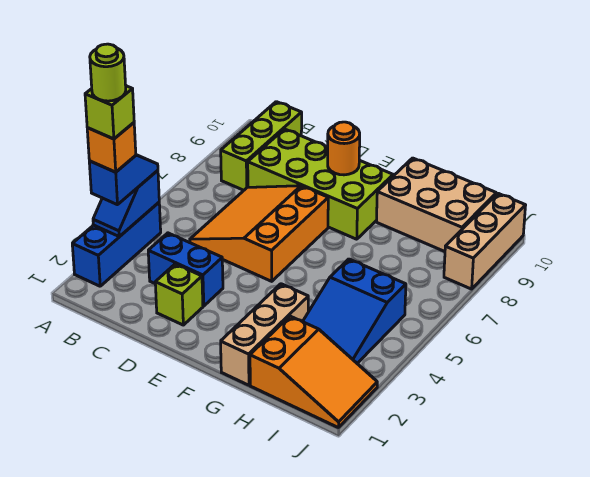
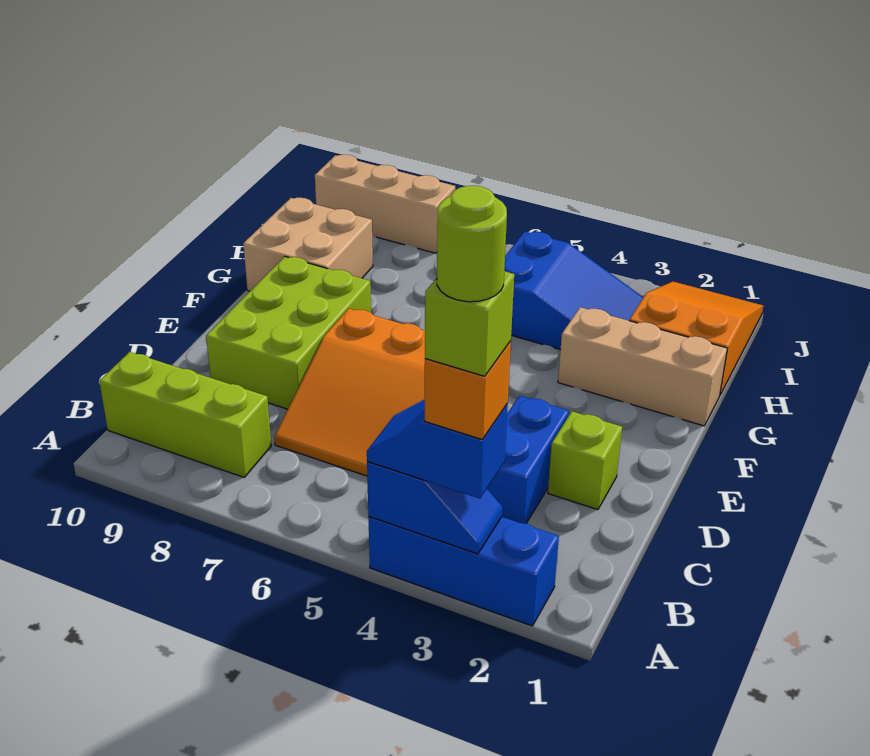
lime 2x4 brick [248,129,393,239] -> lime 2x3 brick [206,256,371,409]
orange 1x1 round brick [328,122,360,175] -> none
tan 2x3 brick [376,158,496,252] -> tan 2x2 brick [243,198,373,291]

